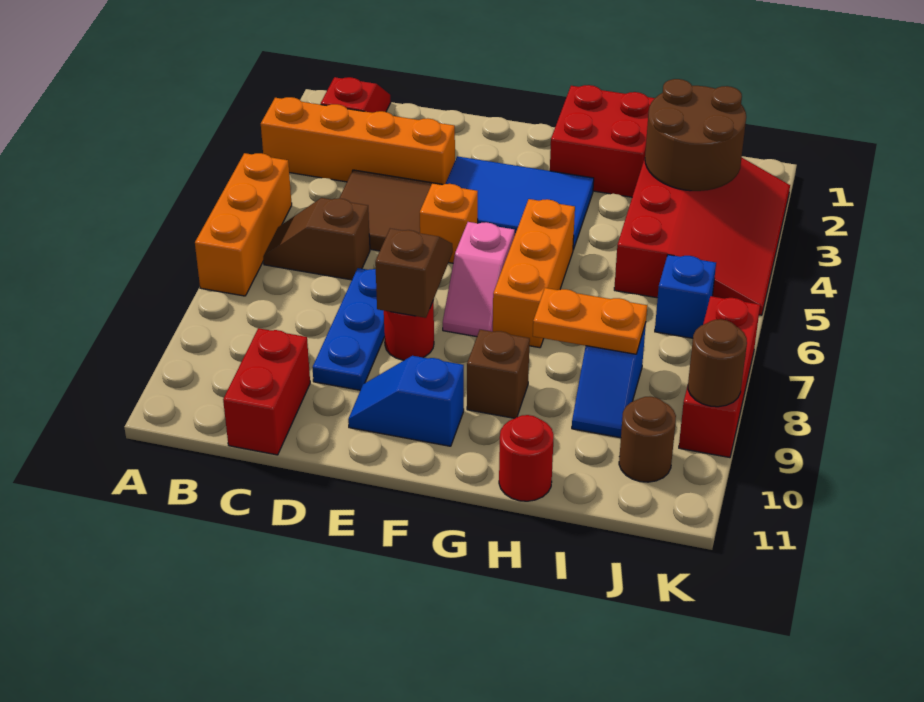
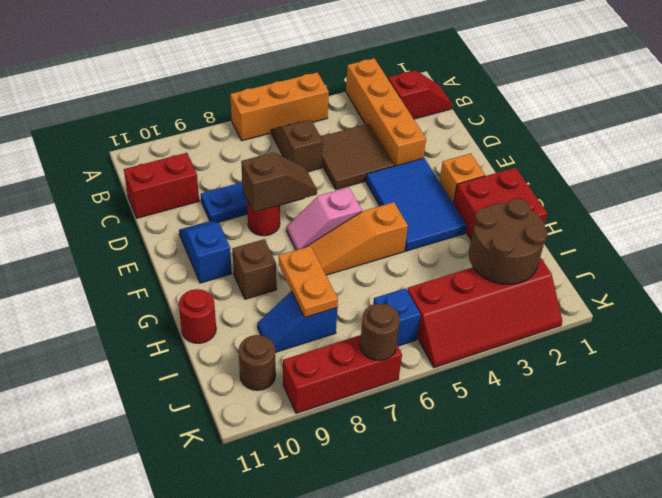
orange 1x1 brick [420,183,478,263] -> orange 1x1 brick moved to [439,153,485,204]
orange 1x3 brick [493,199,575,348] -> orange 1x3 slope [306,202,408,275]
red 3x4 slope [614,158,790,315] -> red 2x4 slope [407,257,562,368]
brown 1x1 round brick [688,319,747,407] -> brown 1x1 round brick moved to [360,303,400,360]

